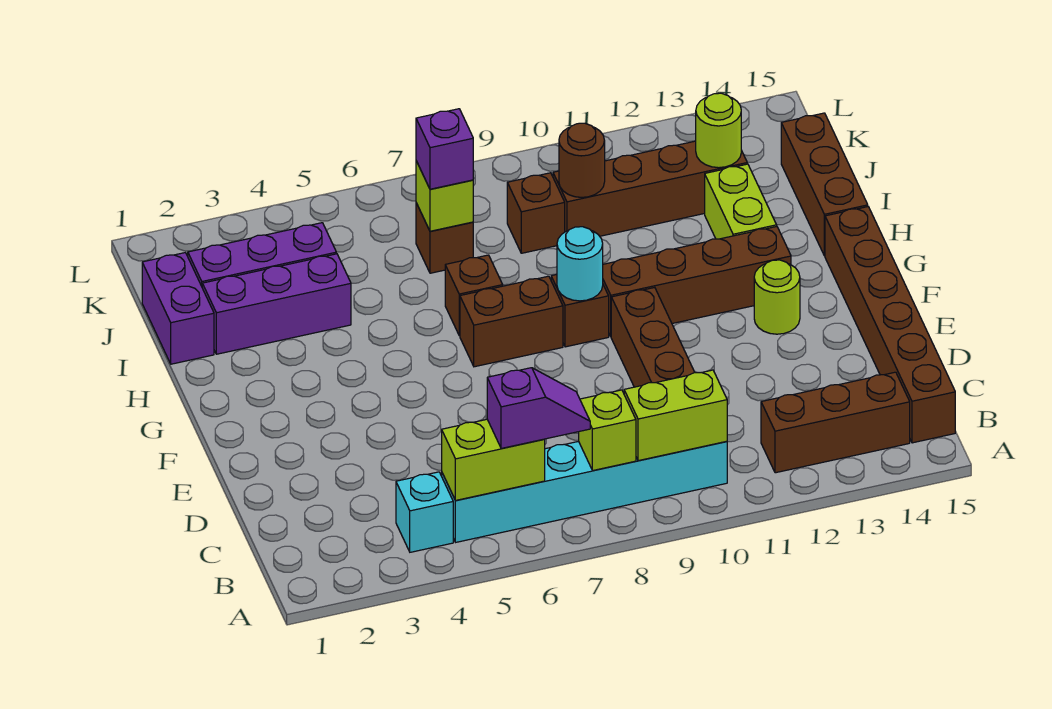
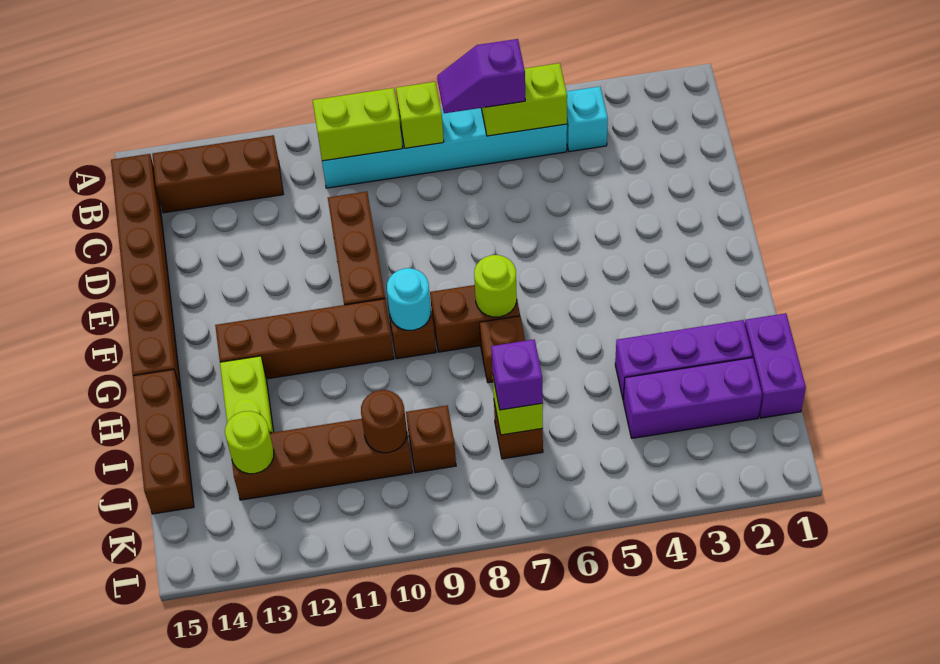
lime 1x1 round brick [754,260,800,334] -> lime 1x1 round brick moved to [474,255,517,317]

